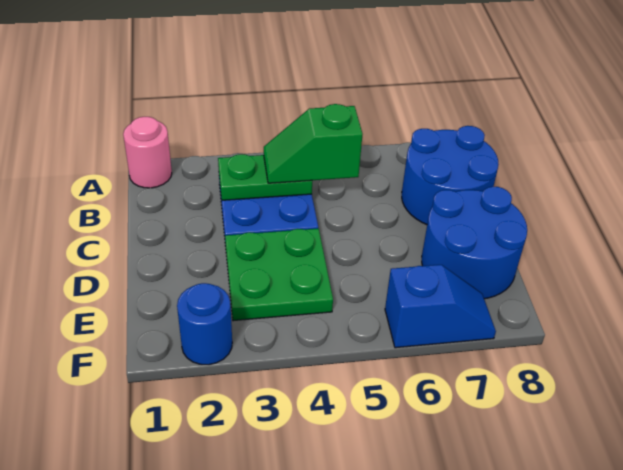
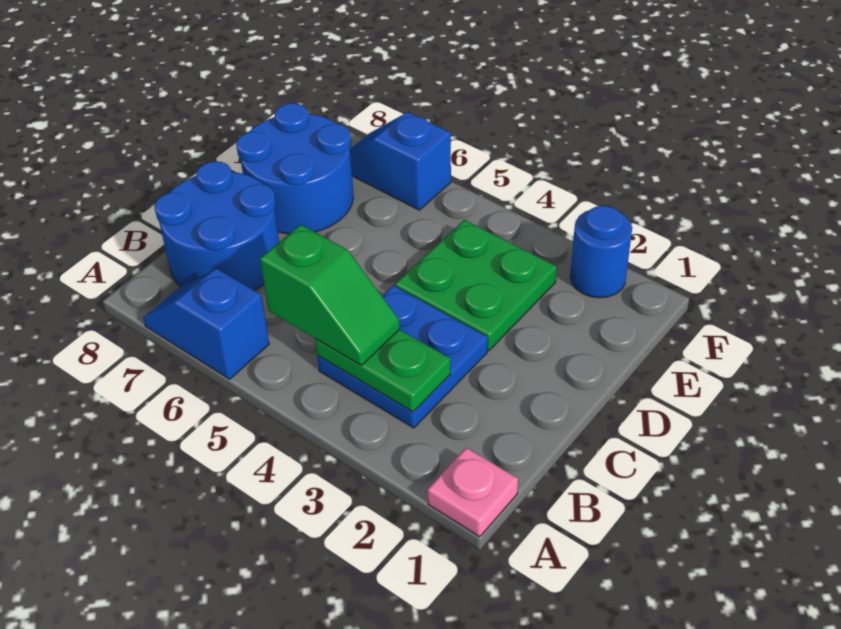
pink 1x1 round brick [123,117,172,188] -> pink 1x1 plate [427,448,518,537]
none -> blue 1x2 slope [143,269,269,379]

